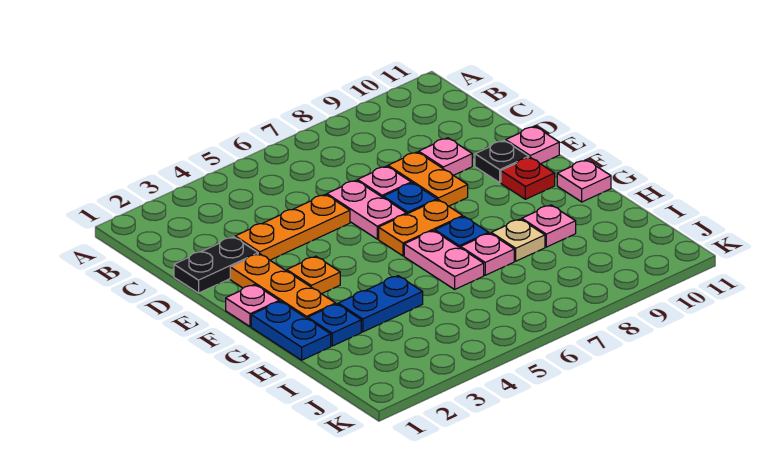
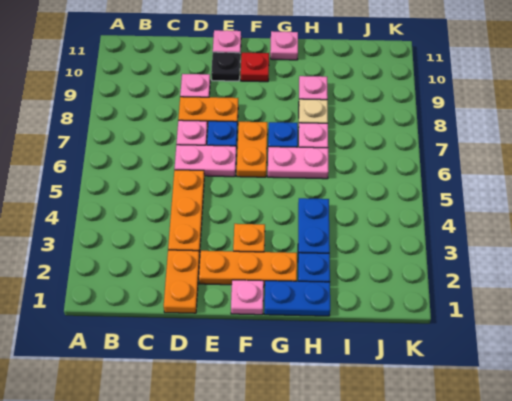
black 1x2 plate [174,237,258,293] -> orange 1x2 plate [164,250,200,313]

